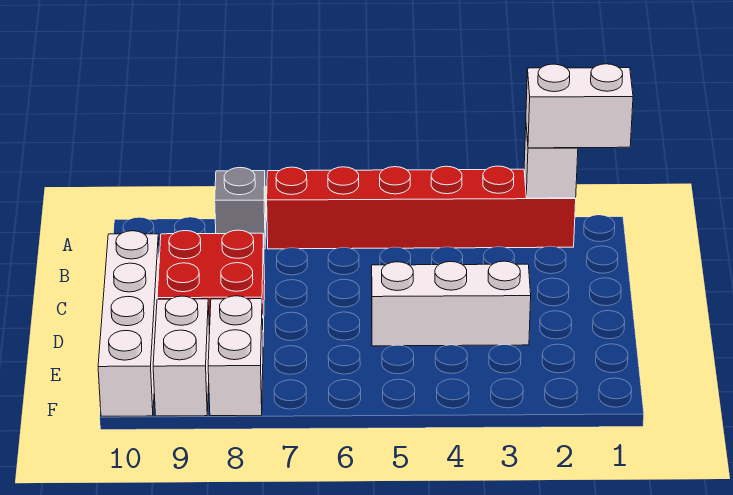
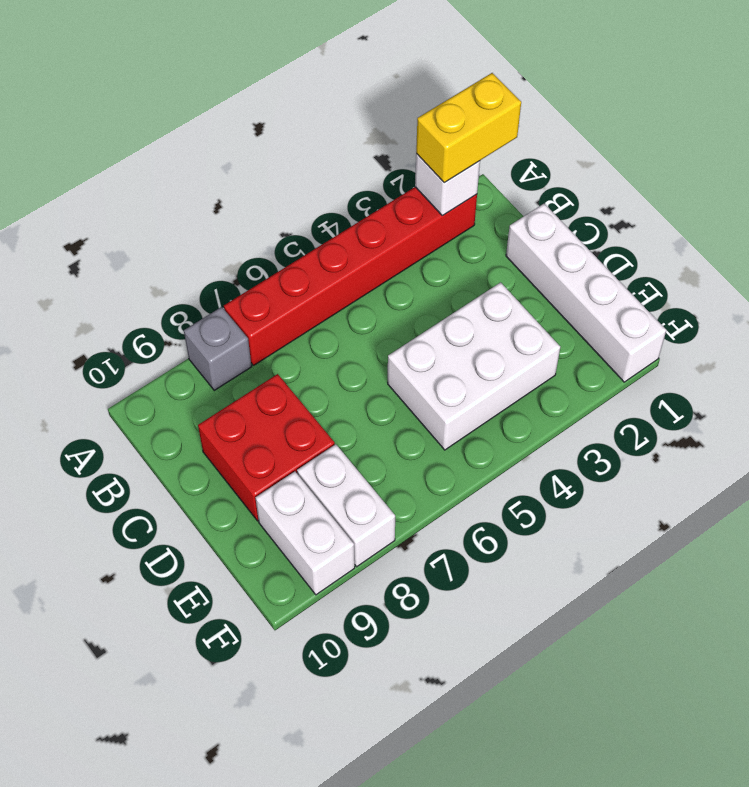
white 1x2 brick [526,64,633,148] -> yellow 1x2 brick [416,73,521,183]
white 1x4 brick [98,231,159,416] -> white 1x4 brick moved to [506,204,666,382]
white 1x3 brick [372,261,531,346] -> white 2x3 brick [388,282,560,450]

